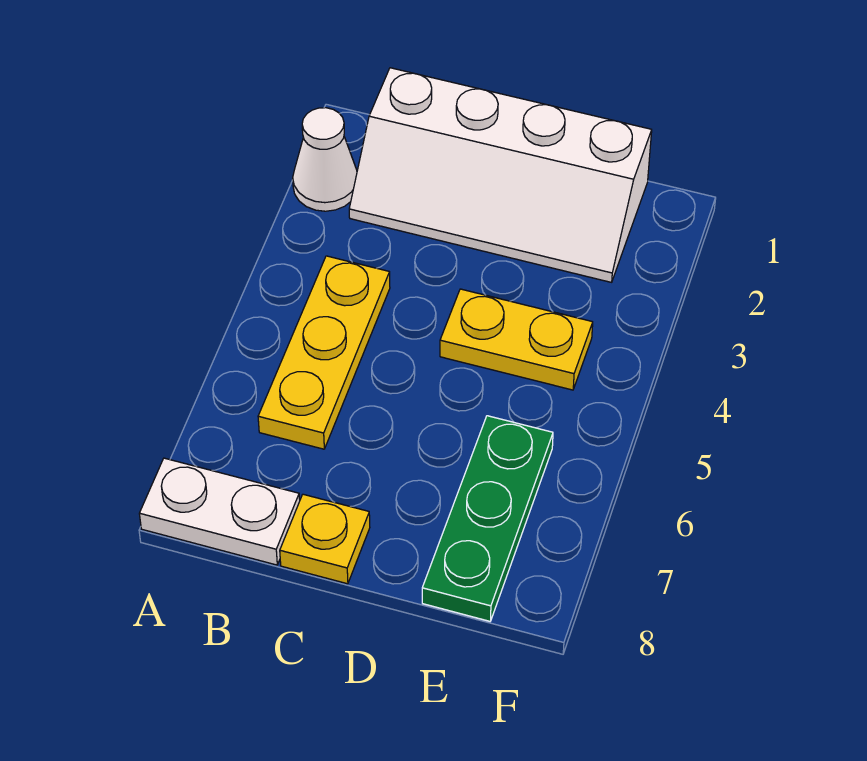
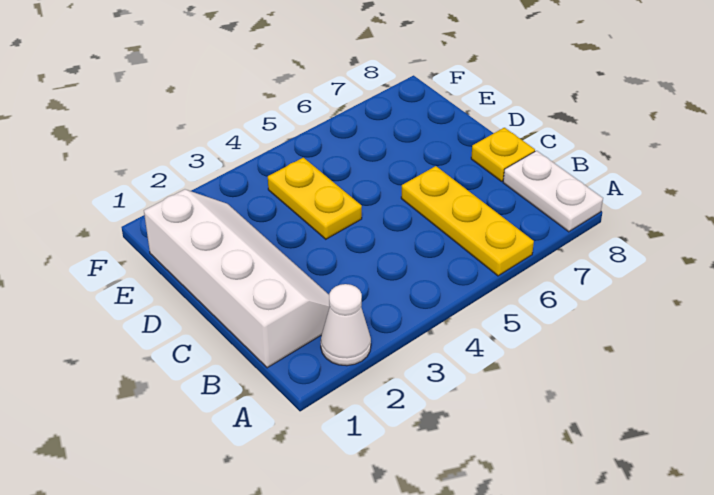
yellow 1x3 plate [258,256,390,449] -> yellow 1x3 plate turned to [401,166,534,276]
green 1x3 plate [422,416,553,621] -> none

